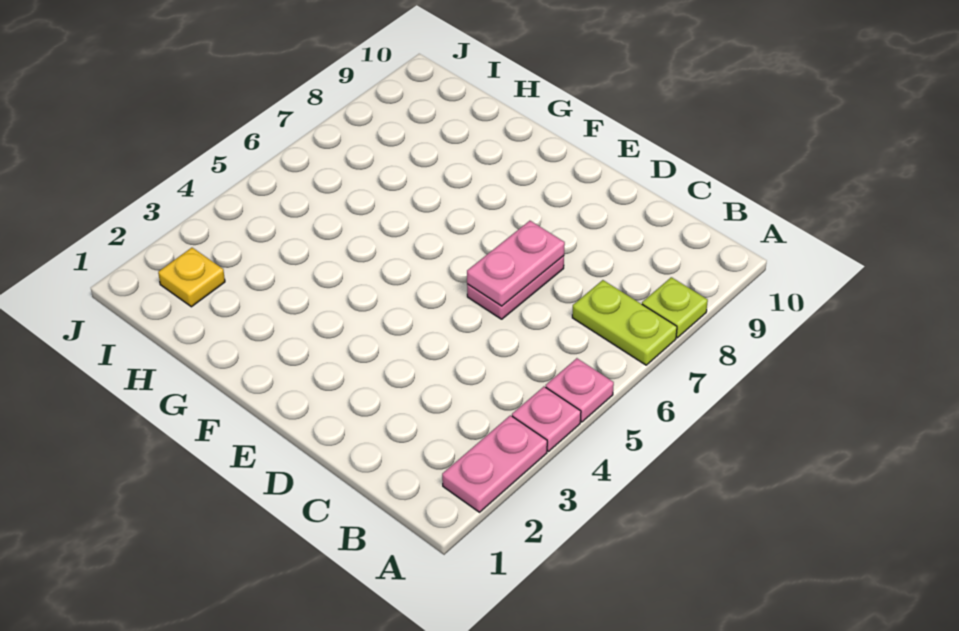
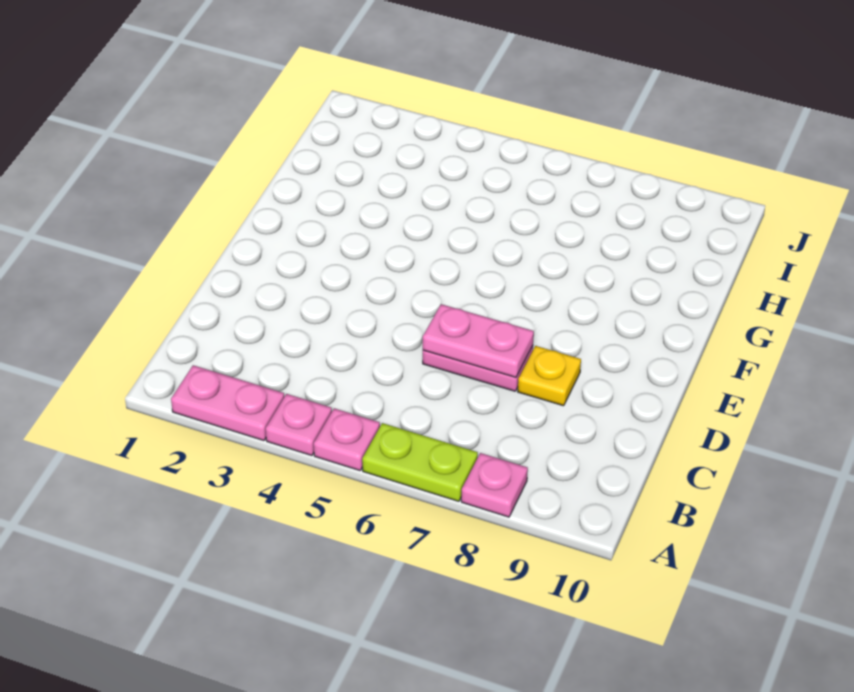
lime 1x2 plate [572,280,677,365] -> lime 1x2 plate turned to [362,423,478,501]
lime 1x1 plate [642,277,708,338] -> pink 1x1 plate [461,453,528,517]
yellow 1x1 plate [158,248,225,307] -> yellow 1x1 plate moved to [518,346,581,406]

